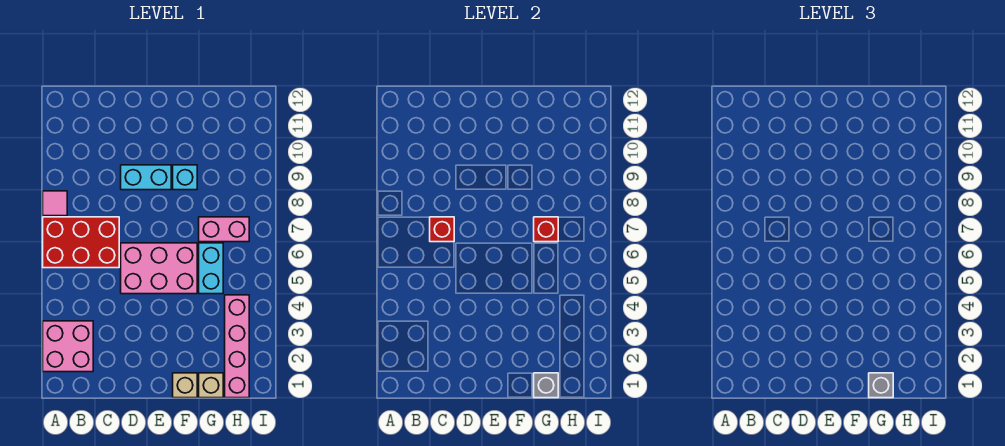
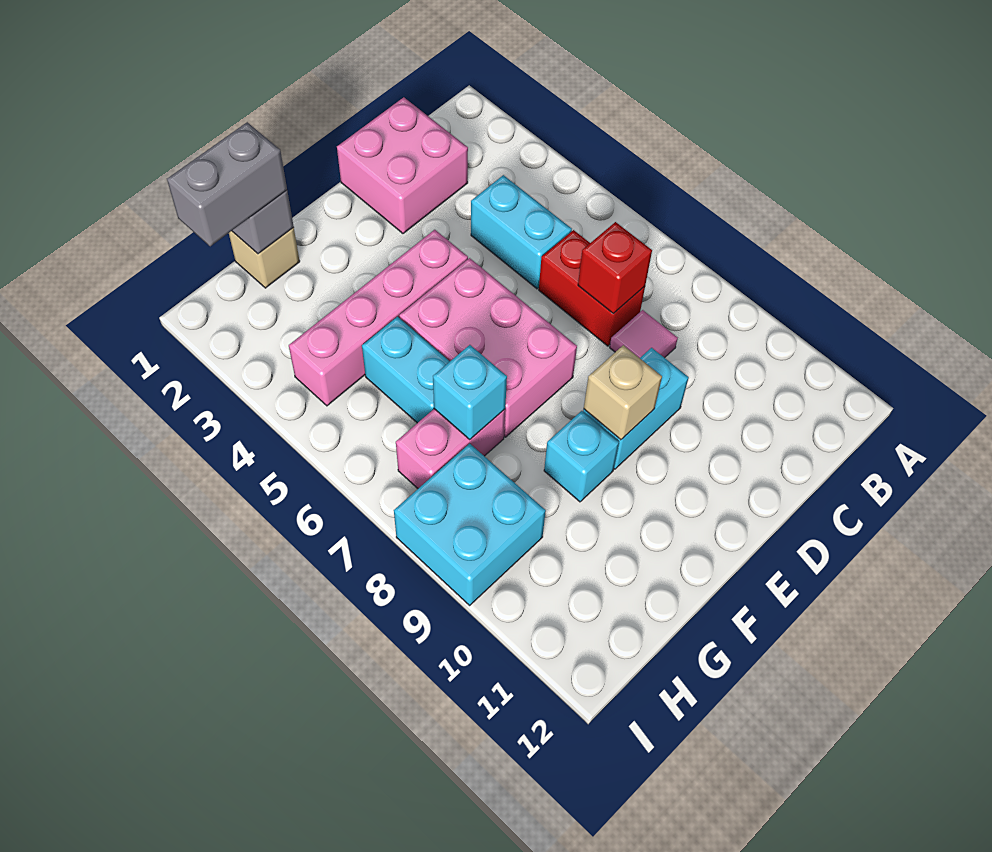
pink 2x2 brick [43,321,93,372] -> pink 2x2 brick moved to [337,97,468,234]
red 2x3 brick [43,217,119,268] -> red 1x2 brick [539,230,645,346]
pink 1x1 tile [43,191,67,216] -> pink 1x1 tile moved to [610,310,678,358]
none -> cyan 1x2 brick [471,175,572,289]
pink 2x3 brick [121,243,197,294] -> pink 2x3 brick turned to [399,258,577,437]
tan 1x1 brick [173,373,197,398] -> tan 1x1 brick moved to [584,345,662,440]
grey 1x1 brick [869,373,893,398] -> grey 1x2 brick [167,122,287,246]
red 1x1 brick [534,217,558,242] -> cyan 1x1 brick [433,345,507,439]
pink 1x4 brick [225,295,249,398] -> pink 1x4 brick turned to [289,230,468,406]
none -> cyan 2x2 brick [394,444,546,605]

